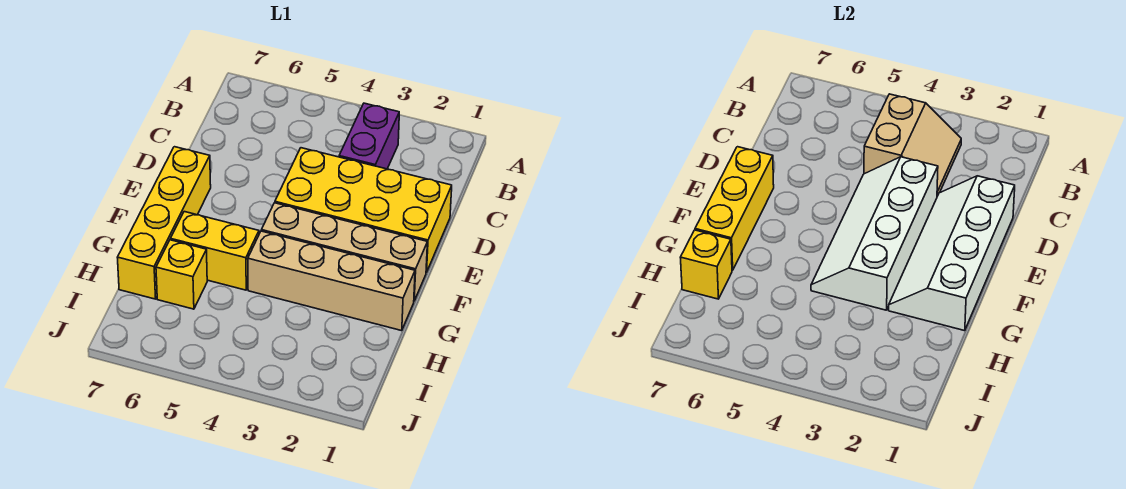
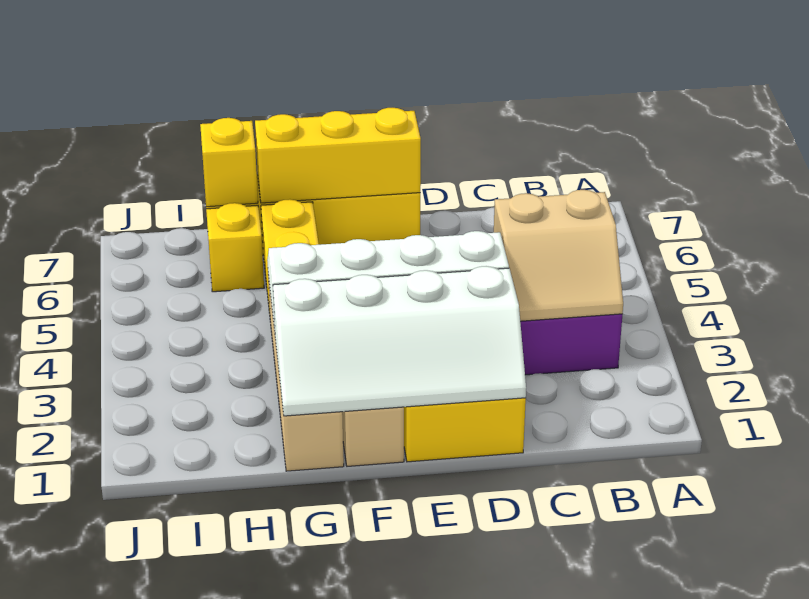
white 2x4 slope [889,176,1015,331] -> white 2x4 slope turned to [273,266,526,416]

